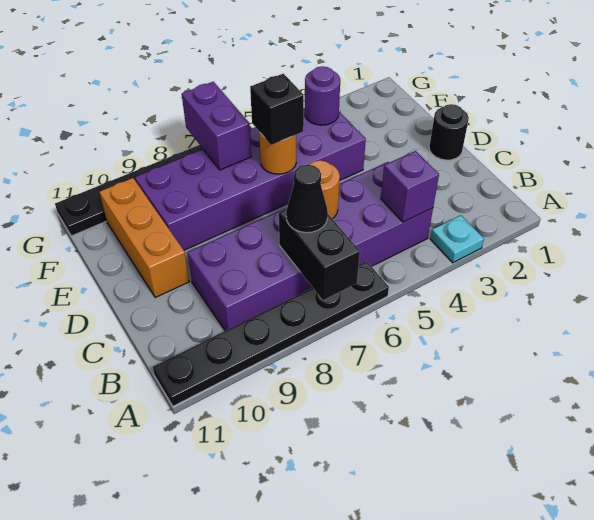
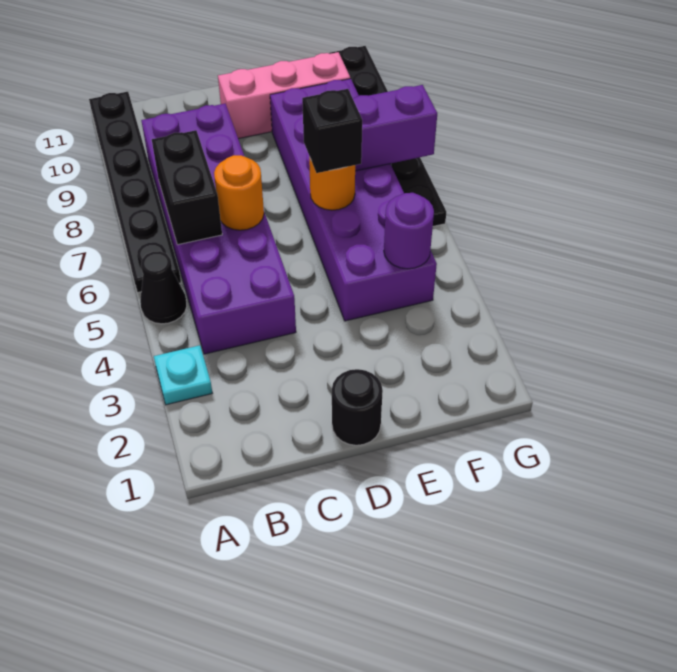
black 1x2 brick [279,209,360,300] -> black 1x2 brick turned to [152,130,222,245]
purple 1x1 brick [381,151,439,222] -> none
black 1x1 cone [286,165,328,233] -> black 1x1 cone moved to [140,251,187,324]
orange 1x3 brick [100,178,189,298] -> pink 1x3 brick [218,52,350,139]

